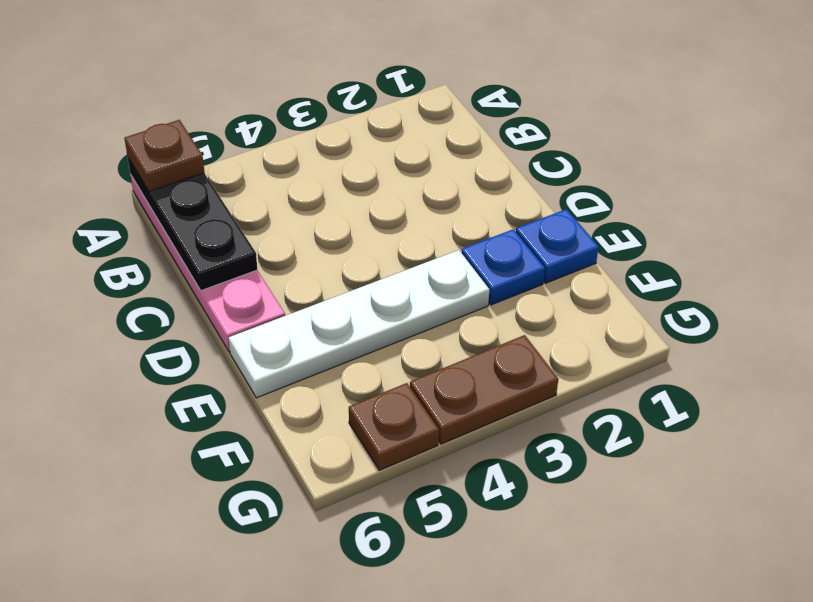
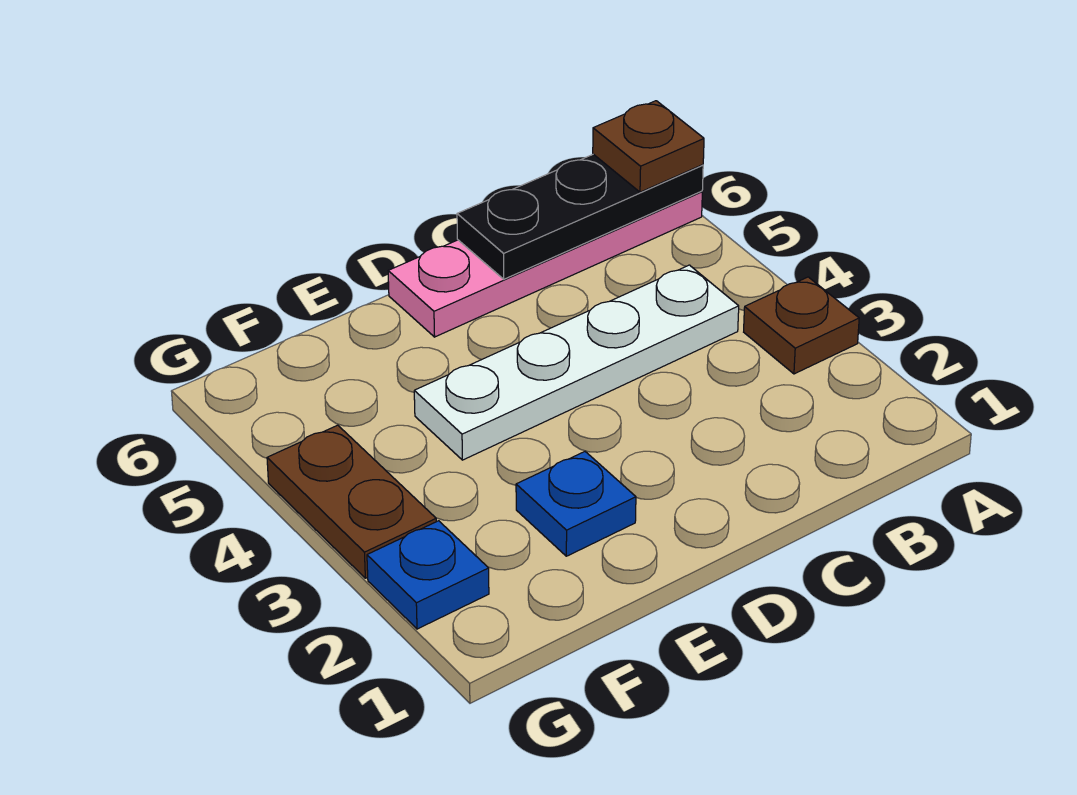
blue 1x1 plate [516,209,599,283] -> blue 1x1 plate moved to [367,521,489,629]
white 1x4 plate [228,250,489,398] -> white 1x4 plate turned to [414,265,739,460]
brown 1x1 plate [349,383,439,470] -> brown 1x1 plate moved to [744,277,859,374]

